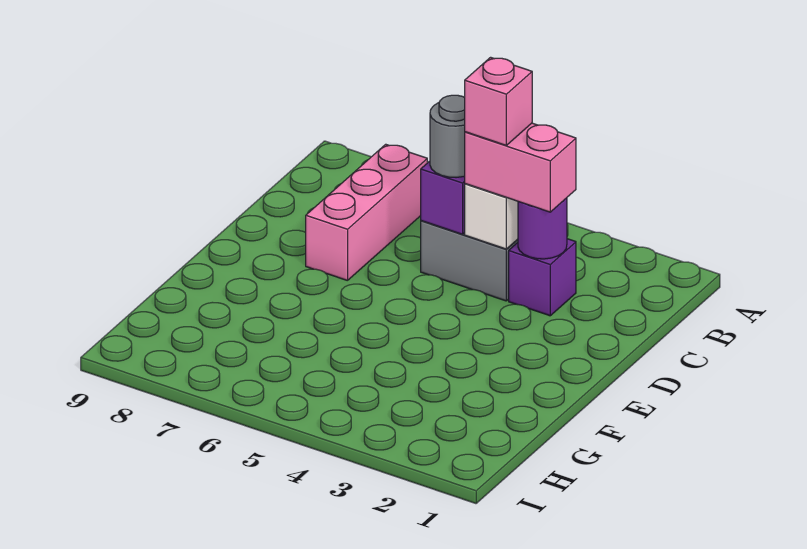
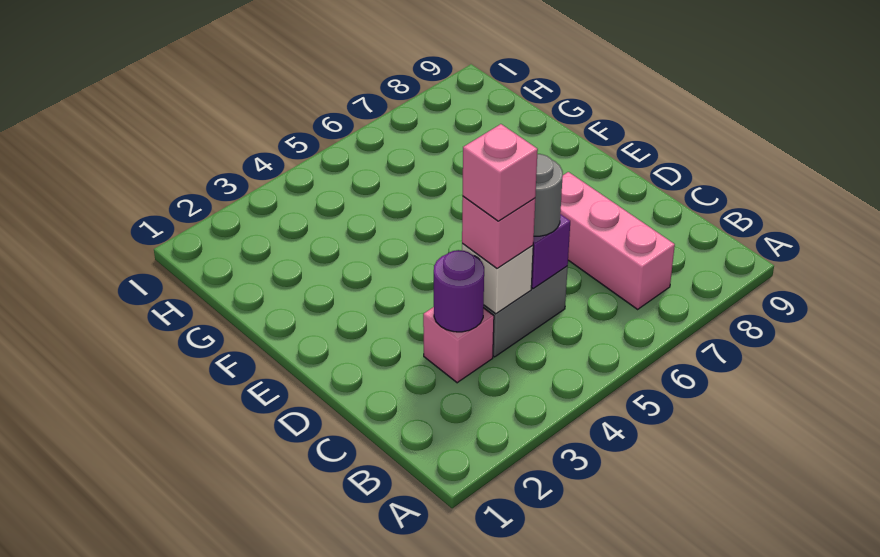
purple 1x1 brick [509,239,576,316] -> pink 1x1 brick [423,307,494,383]
pink 1x2 brick [465,123,576,212] -> pink 1x1 brick [462,196,535,268]

